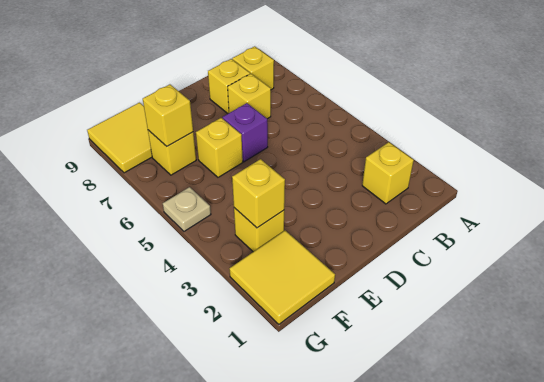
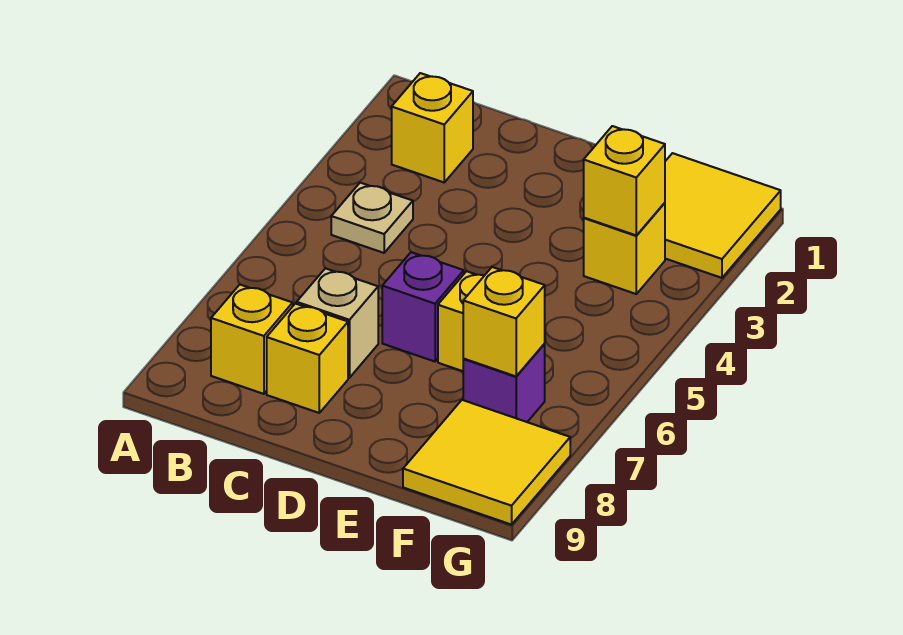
yellow 1x1 brick [228,74,271,119] -> tan 1x1 brick [297,268,378,378]
yellow 1x1 brick [148,130,196,175] -> purple 1x1 brick [463,344,545,422]
tan 1x1 plate [163,187,211,231] -> tan 1x1 plate moved to [331,183,413,253]

